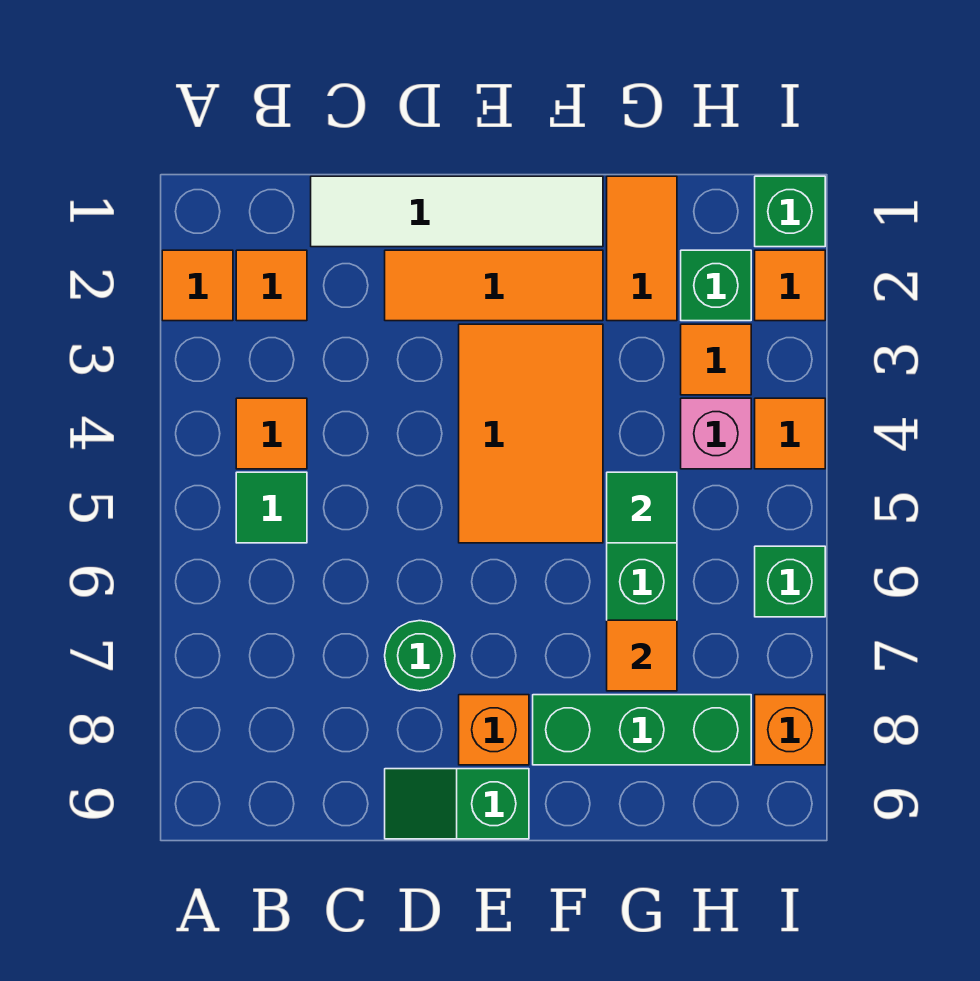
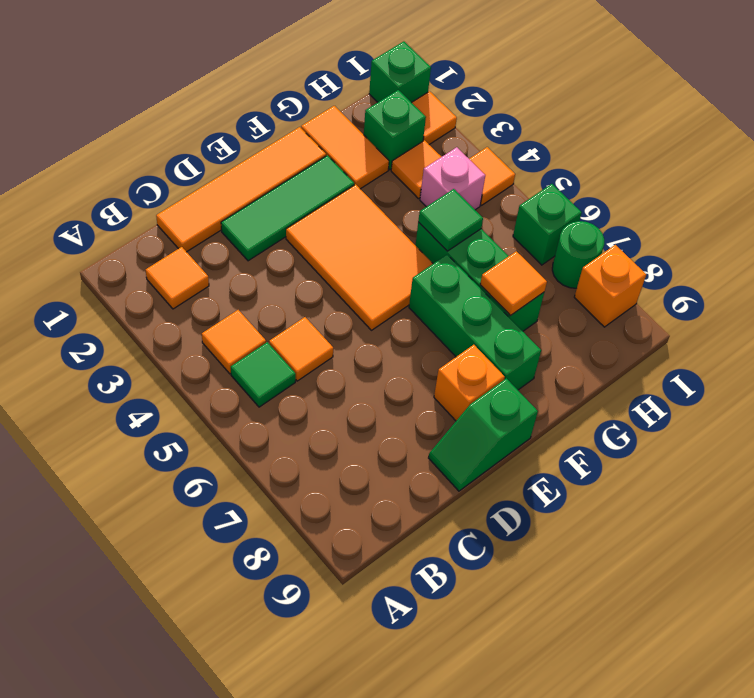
orange 1x1 tile [162,250,233,321] -> orange 1x1 tile moved to [269,317,333,381]
white 1x4 tile [311,176,603,247] -> orange 1x4 tile [156,127,326,252]
orange 1x3 tile [385,250,603,321] -> green 1x3 tile [221,155,354,261]
green 1x1 round brick [385,621,455,691] -> green 1x1 round brick moved to [552,221,604,288]
green 1x3 brick [533,695,751,765] -> green 1x3 brick turned to [409,255,541,390]

